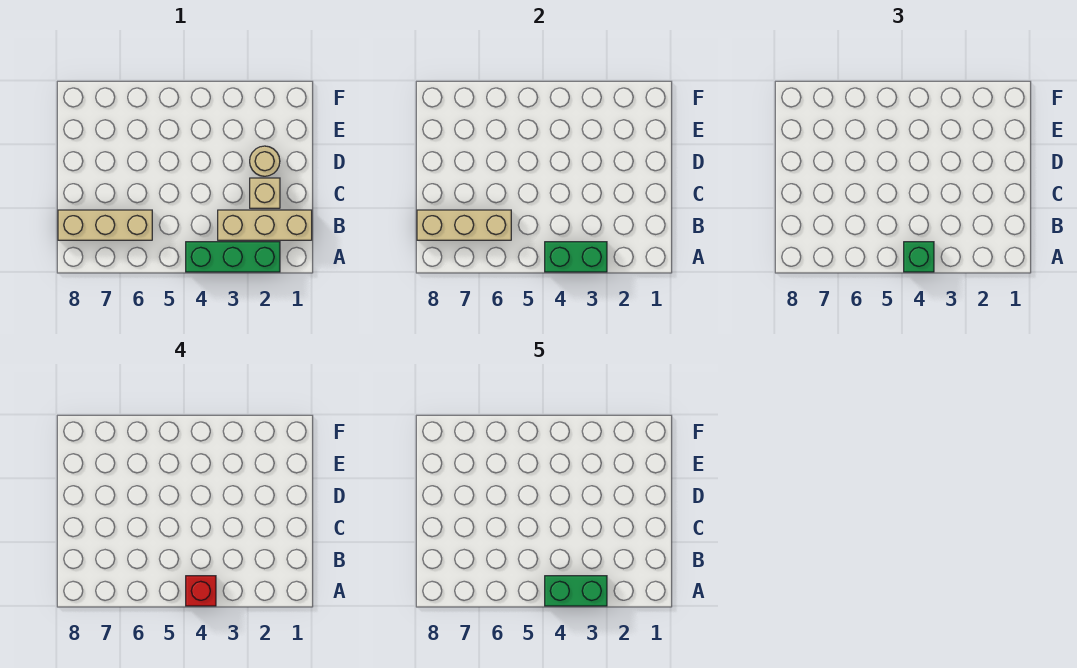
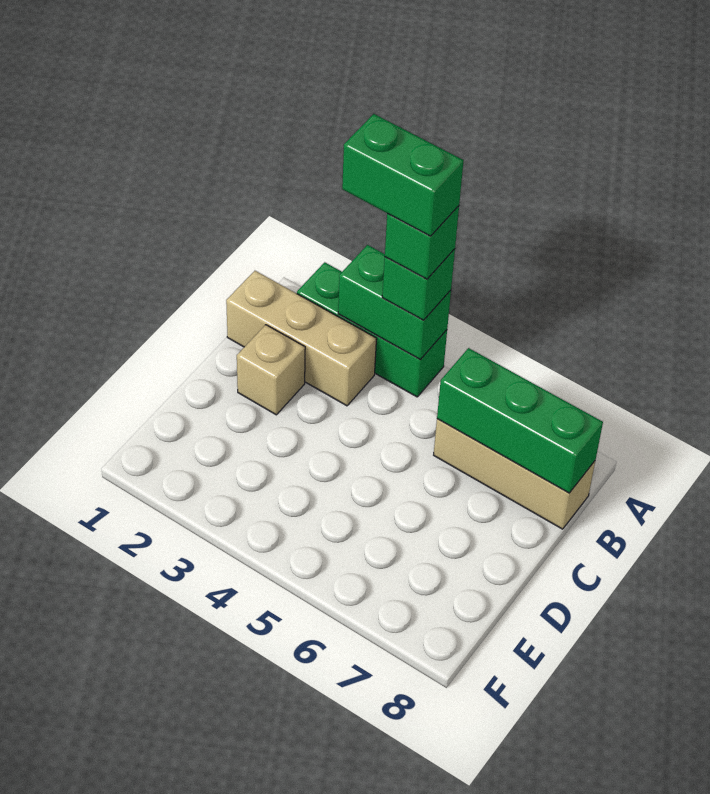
red 1x1 brick [186,576,216,606] -> green 1x1 brick [385,206,459,279]
tan 1x3 brick [417,210,511,240] -> green 1x3 brick [437,348,603,493]
tan 1x1 round brick [250,146,280,176] -> none

